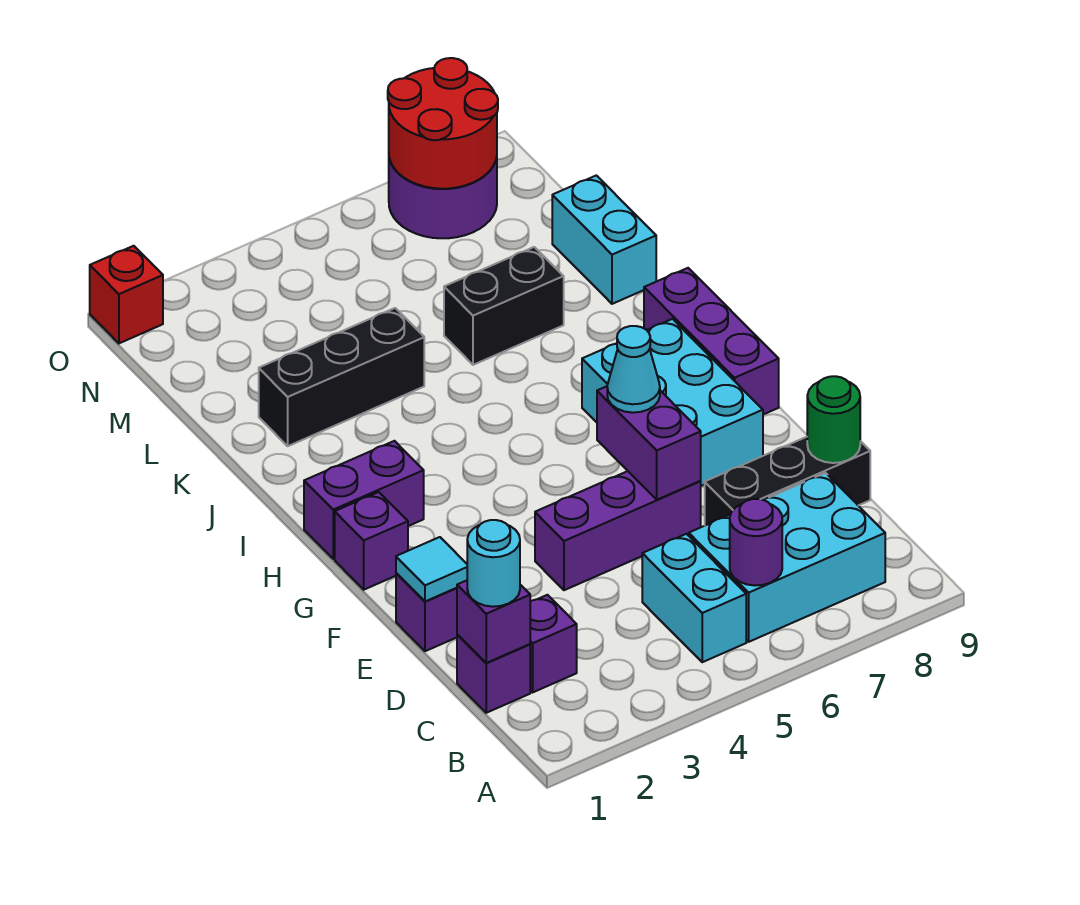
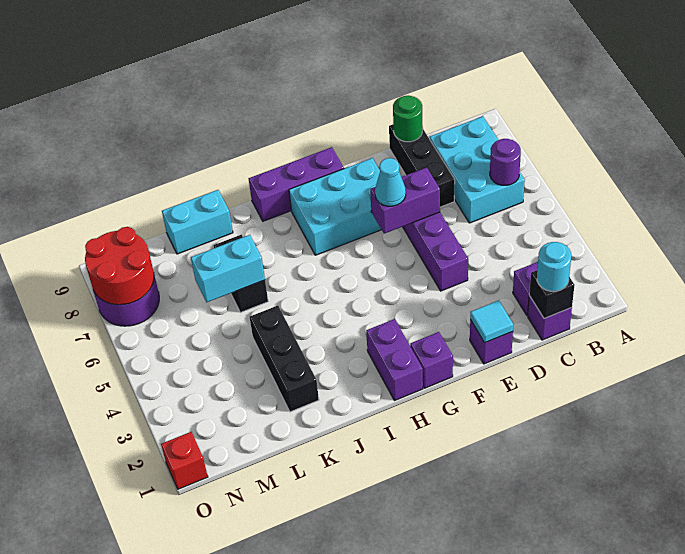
cyan 1x2 brick [642,534,746,662] -> cyan 1x2 brick moved to [191,235,265,302]
purple 1x1 brick [457,580,530,663] -> black 1x1 brick [529,270,575,318]

